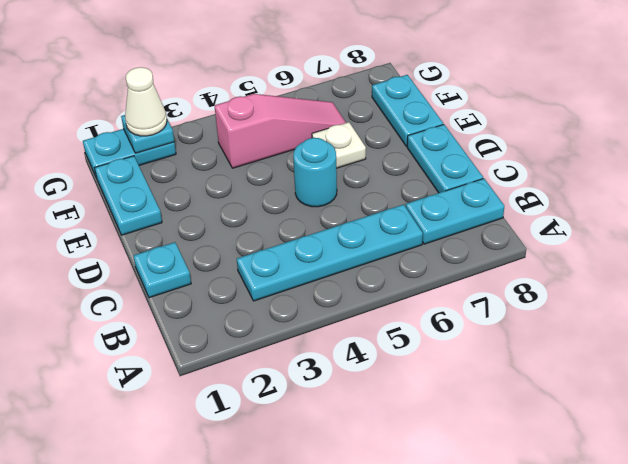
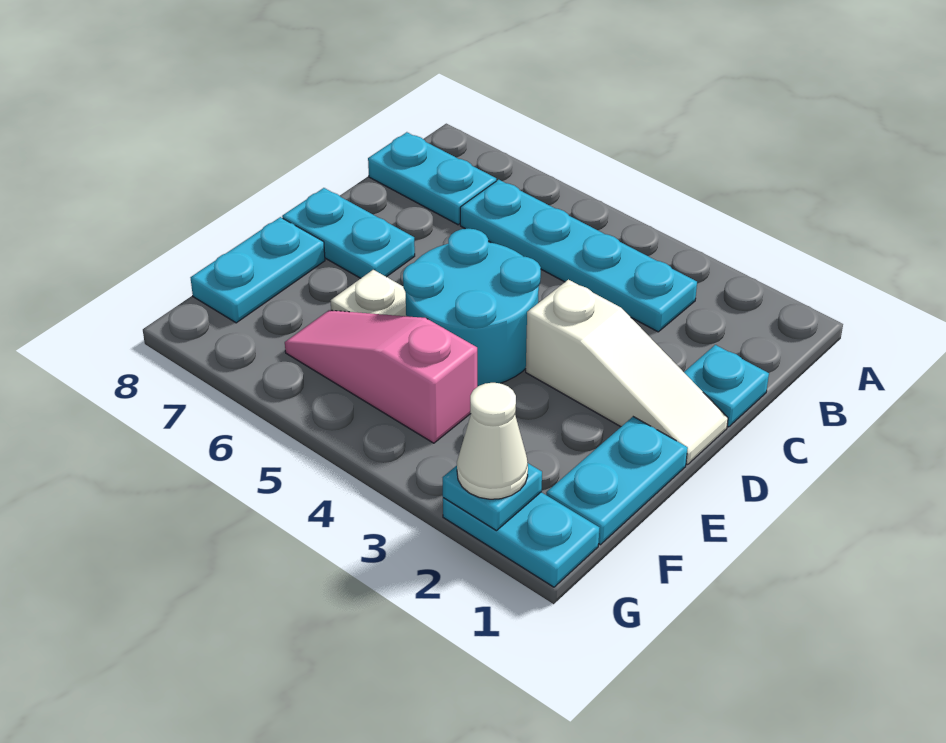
cyan 1x2 plate [407,124,483,193] -> cyan 1x2 plate turned to [282,188,415,278]
none -> white 1x3 slope [526,280,728,465]
cyan 1x1 round brick [293,138,337,207] -> cyan 2x2 round brick [403,229,541,387]

